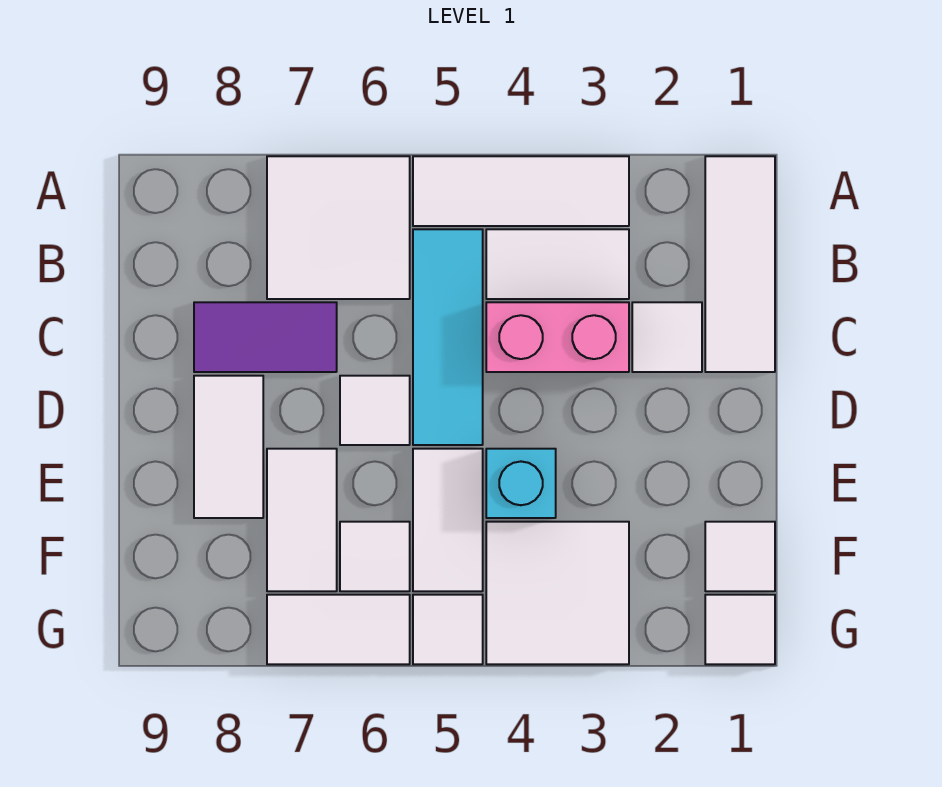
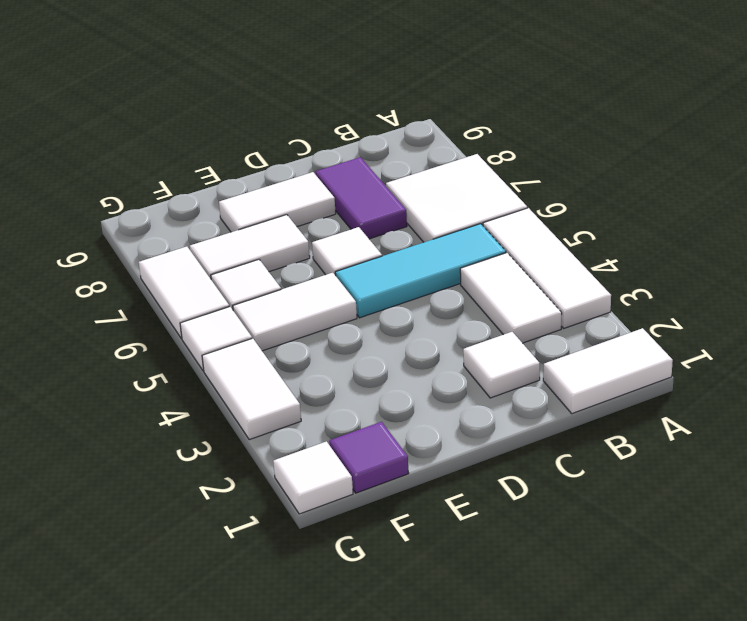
white 1x3 tile [705,156,775,372] -> white 1x2 tile [543,328,673,414]
pink 1x2 brick [486,302,629,372] -> none
cyan 1x1 brick [486,449,556,518] -> none
white 1x1 tile [705,522,775,591] -> purple 1x1 tile [329,422,409,493]
white 2x2 tile [486,522,629,664] -> white 1x2 tile [202,338,301,440]

